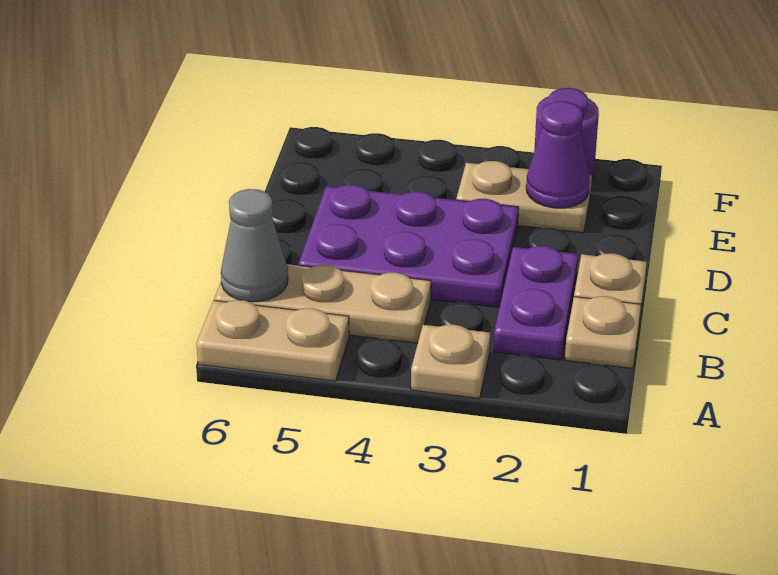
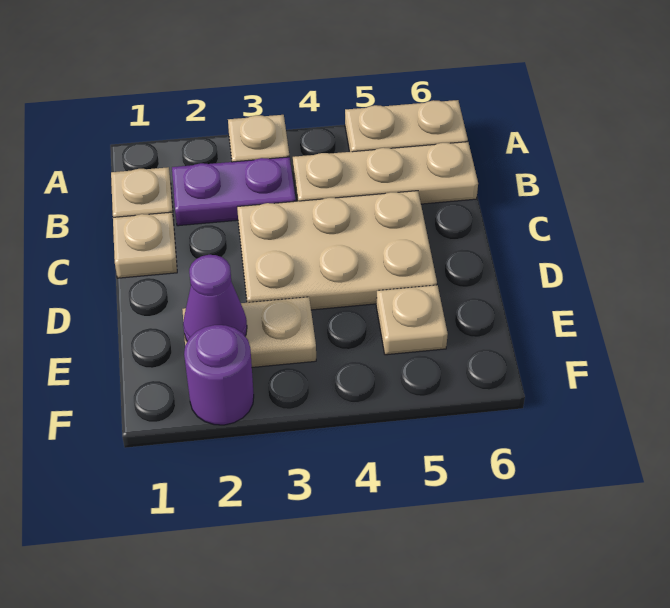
purple 1x2 plate [494,246,578,360] -> purple 1x2 plate turned to [172,157,296,226]
grey 1x1 cone [221,189,288,302] -> none
purple 2x3 plate [298,185,519,307] -> tan 2x3 plate [237,191,437,310]
none -> tan 1x1 plate [376,285,448,355]

